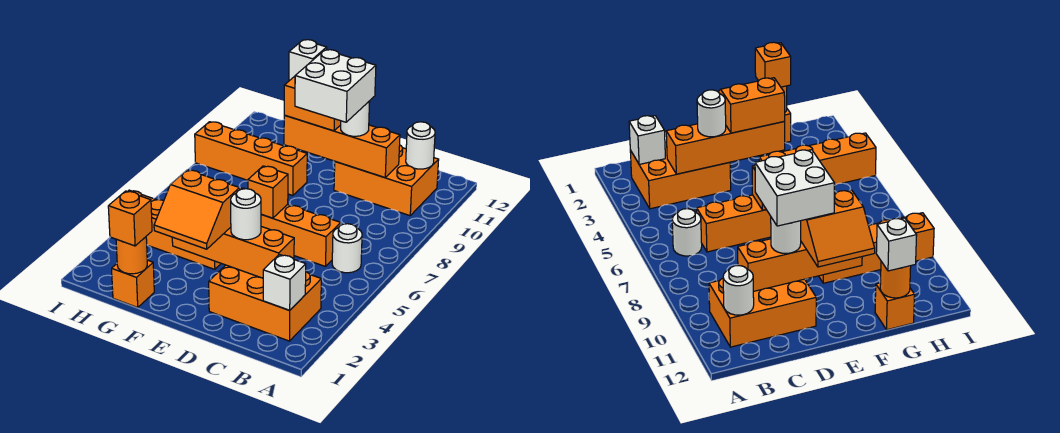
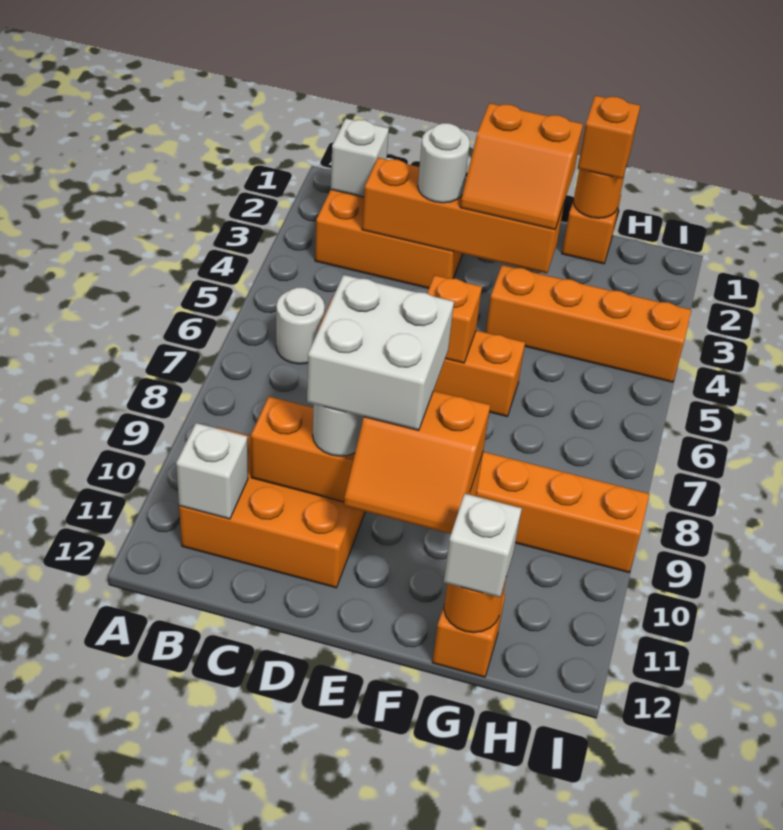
white 1x1 round brick [406,122,435,169] -> white 1x1 brick [176,423,248,519]
orange 2x2 slope [154,170,240,249] -> orange 2x2 slope turned to [460,103,583,230]

